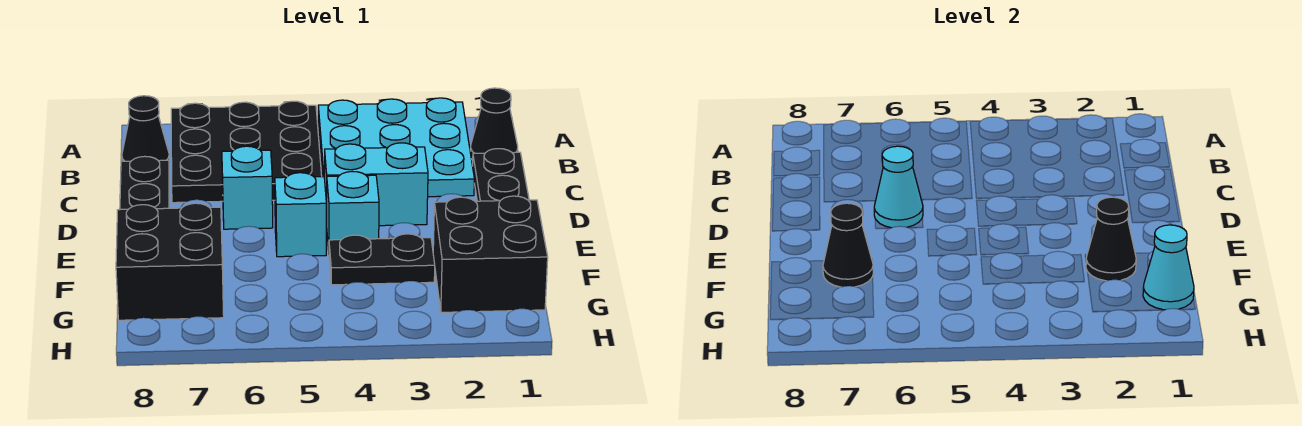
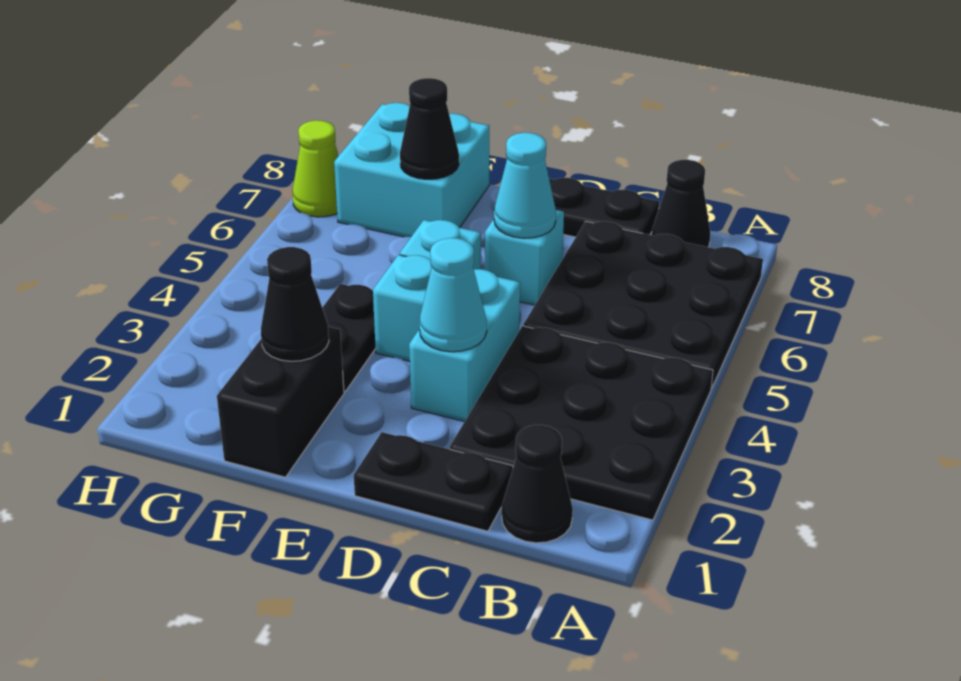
cyan 3x3 plate [318,98,474,197] -> black 3x3 plate [449,326,713,520]
black 2x2 brick [433,196,548,312] -> black 1x2 brick [217,327,344,477]
black 2x2 brick [116,203,224,320] -> cyan 2x2 brick [334,103,490,237]
cyan 1x1 cone [1143,225,1194,310] -> cyan 1x1 cone moved to [419,238,487,352]
none -> lime 1x1 cone [292,120,339,217]

